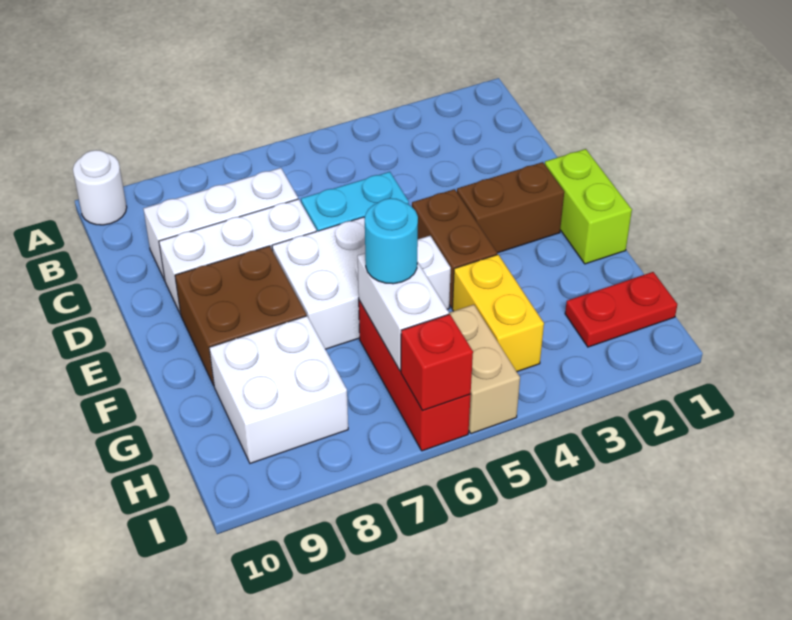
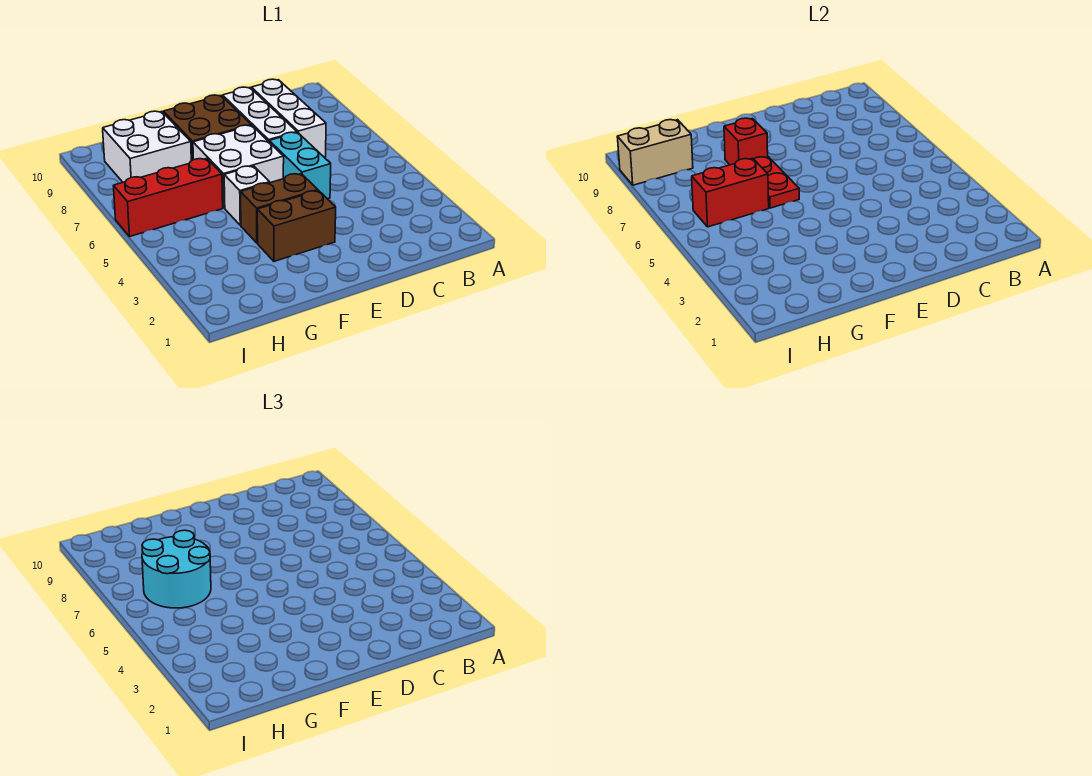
white 1x1 round brick [73,150,127,225] -> none
lime 1x2 brick [545,149,632,264] -> none
brown 1x2 brick [457,162,564,253] -> brown 1x2 brick turned to [257,191,336,261]
yellow 1x2 brick [452,255,544,372] -> none
white 1x2 brick [358,253,449,371] -> red 1x2 brick [692,158,769,227]
cyan 1x1 round brick [365,198,418,284] -> cyan 2x2 round brick [142,530,211,608]
red 1x2 plate [565,272,677,347] -> red 1x2 plate moved to [754,157,799,208]
tan 1x2 brick [449,305,520,434] -> tan 1x2 brick moved to [617,120,693,185]
red 1x1 brick [401,314,473,411] -> red 1x1 brick moved to [724,118,768,165]

